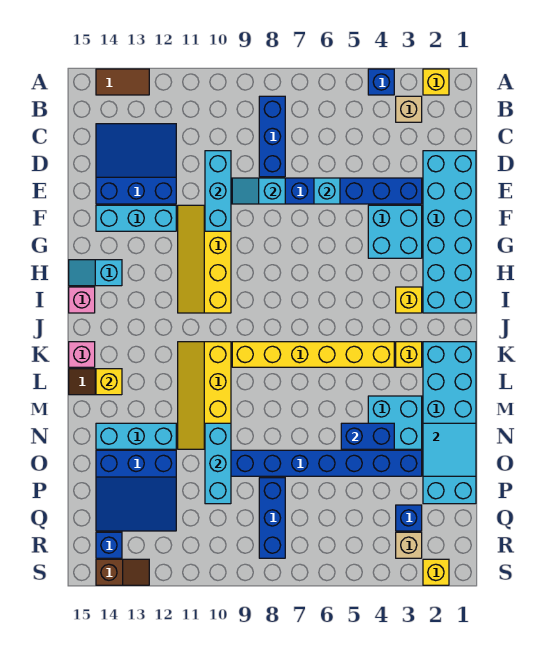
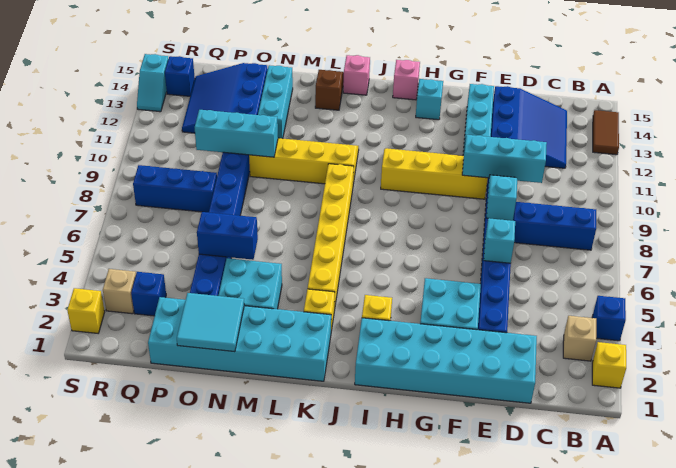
yellow 1x1 brick [96,369,122,395] -> none
blue 1x2 brick [341,423,394,449] -> blue 1x2 brick turned to [197,212,258,260]
brown 1x2 slope [96,559,149,585] -> cyan 1x2 slope [137,54,168,112]

